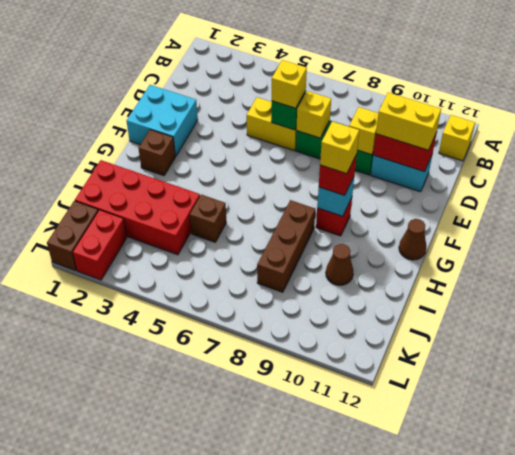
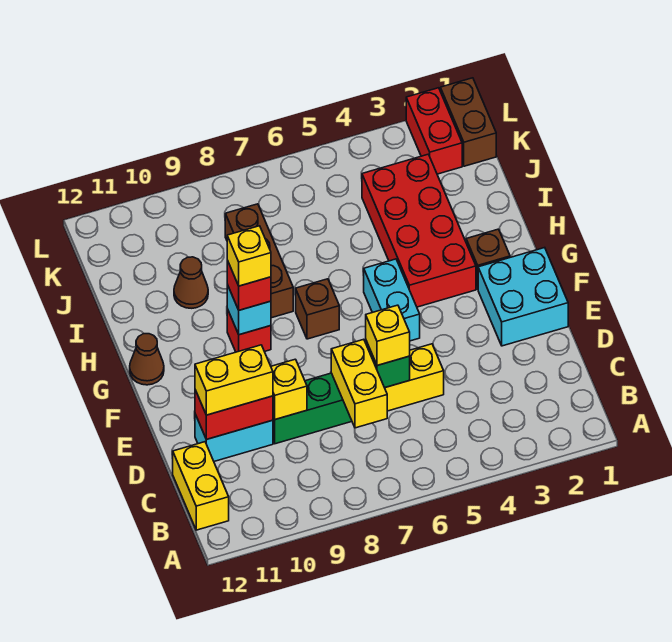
yellow 1x1 brick [439,115,475,161] -> yellow 1x2 brick [173,442,229,530]
yellow 1x1 brick [296,91,331,138] -> yellow 1x2 brick [331,339,387,428]
none -> cyan 1x2 brick [364,259,420,341]
red 2x4 brick [75,160,200,255] -> red 2x4 brick turned to [362,154,476,307]
brown 1x1 brick [190,195,226,242] -> brown 1x1 brick moved to [296,279,339,339]

